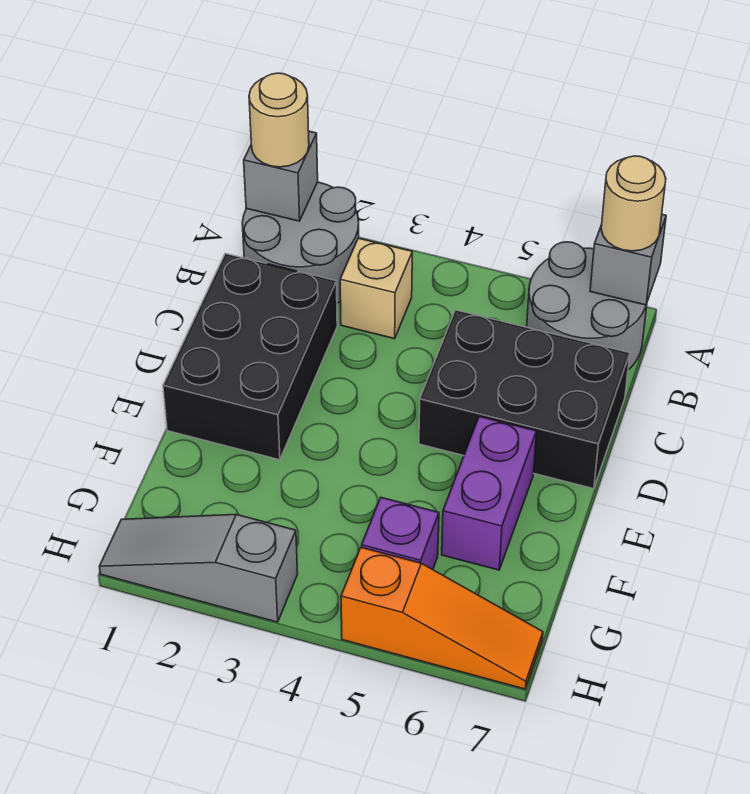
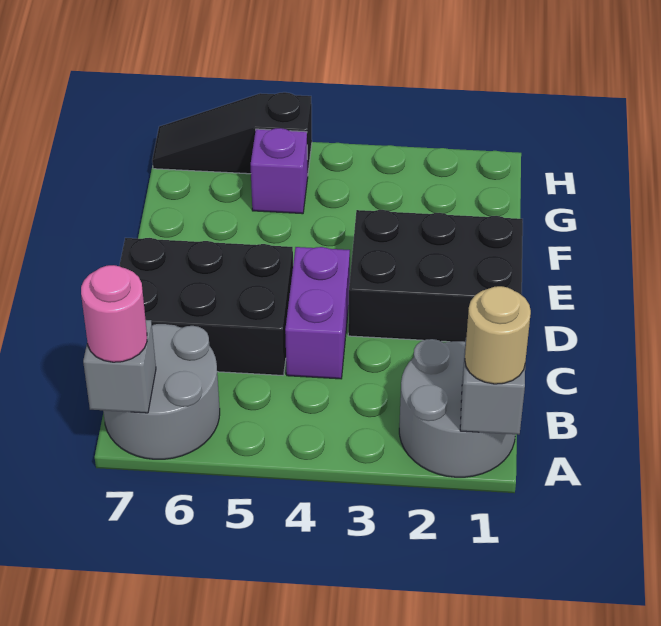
tan 1x1 round brick [601,156,666,251] -> pink 1x1 round brick [81,265,147,362]
tan 1x1 brick [340,238,412,339] -> none
black 2x3 brick [163,254,337,460] -> black 2x3 brick turned to [348,210,523,342]
purple 1x2 brick [442,416,537,570] -> purple 1x2 brick moved to [285,247,350,379]
grey 1x3 slope [99,514,298,622] -> none
orange 1x3 slope [341,547,543,689] -> black 1x3 slope [152,92,312,174]

